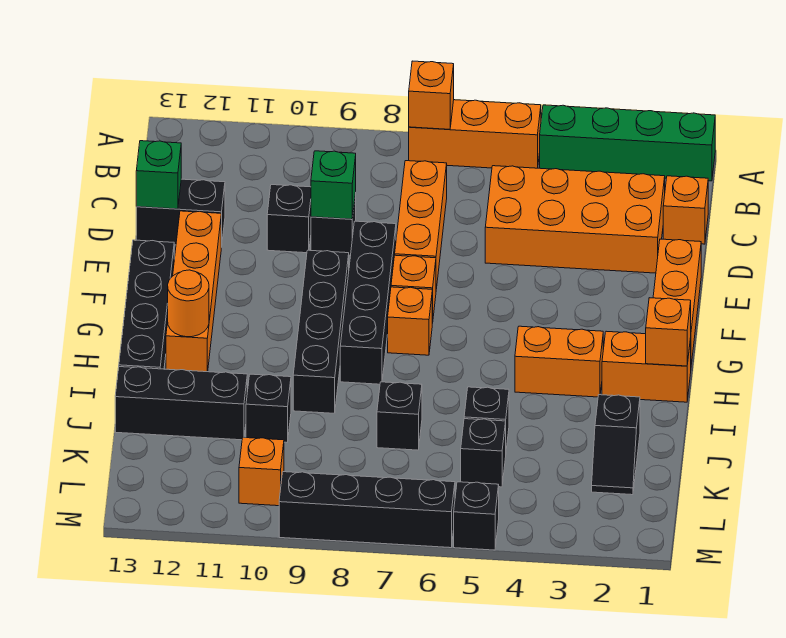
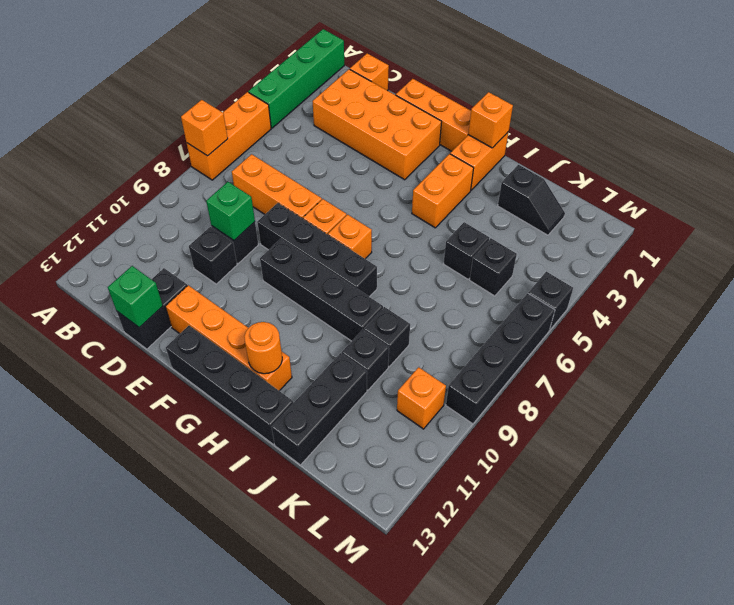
orange 2x4 brick [485,166,665,273] -> orange 2x4 brick turned to [313,69,442,180]
black 1x1 brick [377,382,422,450] -> black 1x1 brick moved to [364,307,410,367]

